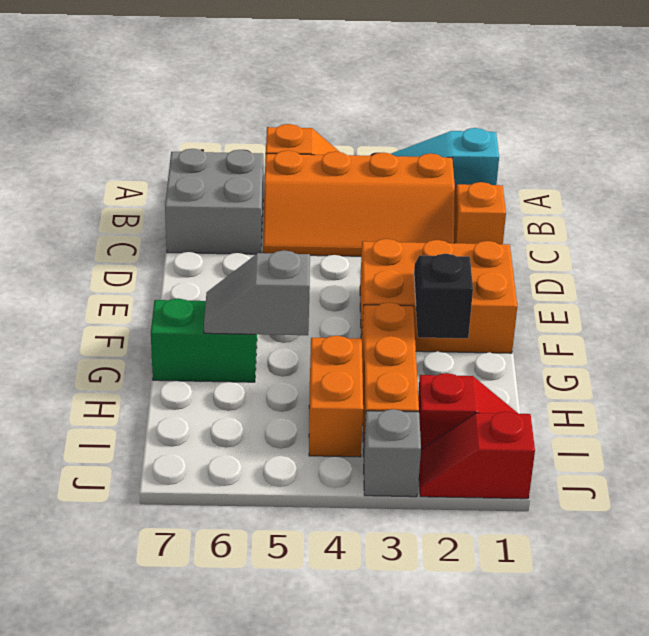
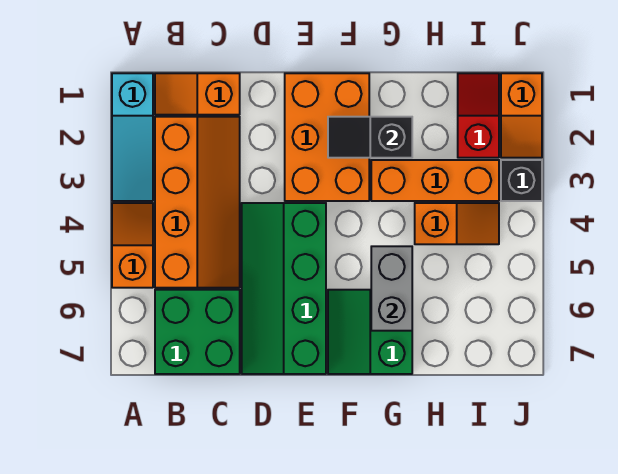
grey 2x2 brick [165,149,263,254] -> green 2x2 brick [155,290,240,374]
none -> green 2x4 slope [242,203,326,374]
grey 1x2 slope [204,250,310,335] -> grey 1x2 brick [371,246,412,331]
orange 1x2 brick [309,336,363,457] -> orange 1x2 slope [415,203,499,244]
red 1x2 slope [419,411,535,499] -> orange 1x2 slope [501,73,542,158]
grey 1x1 brick [363,409,421,497] -> black 1x1 brick [501,160,542,201]

